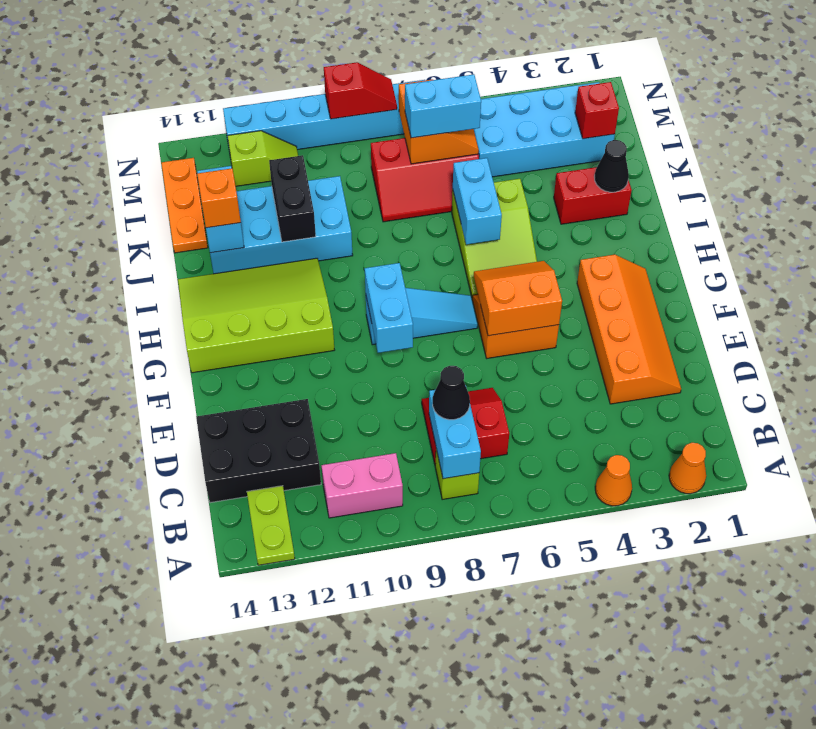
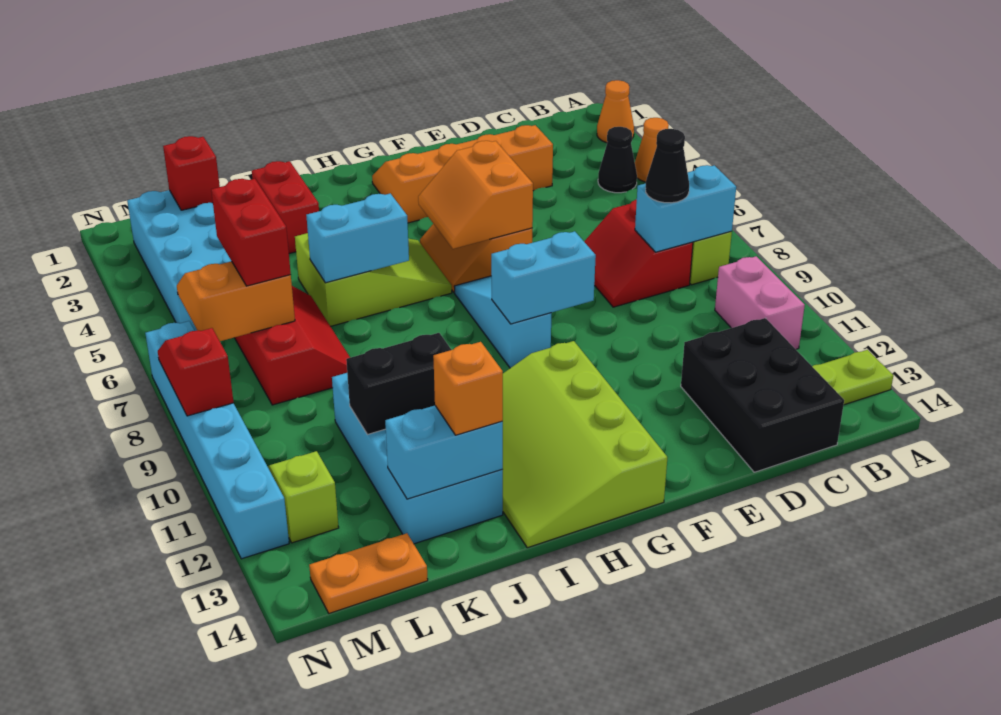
black 1x1 cone [595,140,629,192] -> black 1x1 cone moved to [598,127,637,193]
orange 1x3 plate [161,158,208,253] -> orange 1x2 plate [309,533,428,613]
cyan 1x2 brick [405,74,481,138] -> red 1x2 brick [211,179,291,286]

